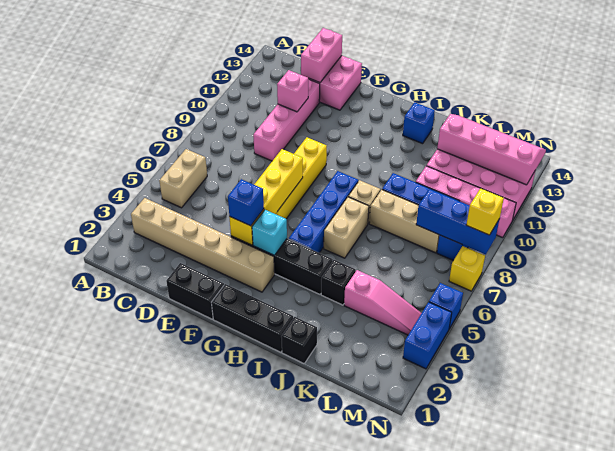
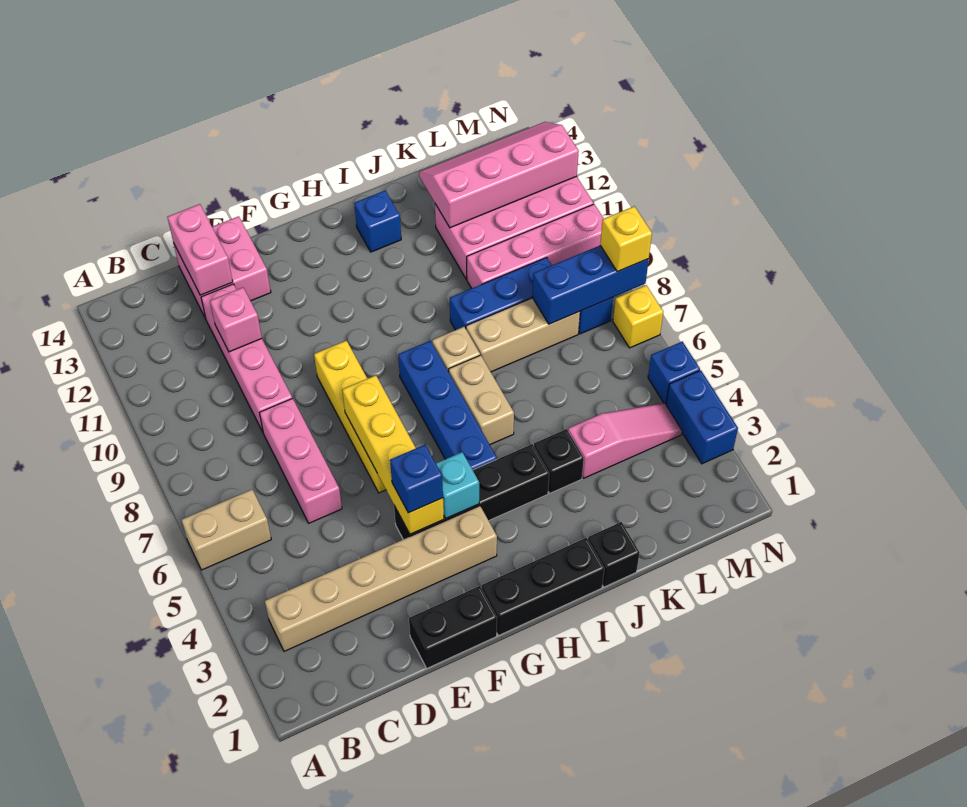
tan 1x2 brick [159,149,207,208] -> tan 1x2 brick turned to [182,490,271,570]
none -> pink 1x3 brick [259,398,342,523]

